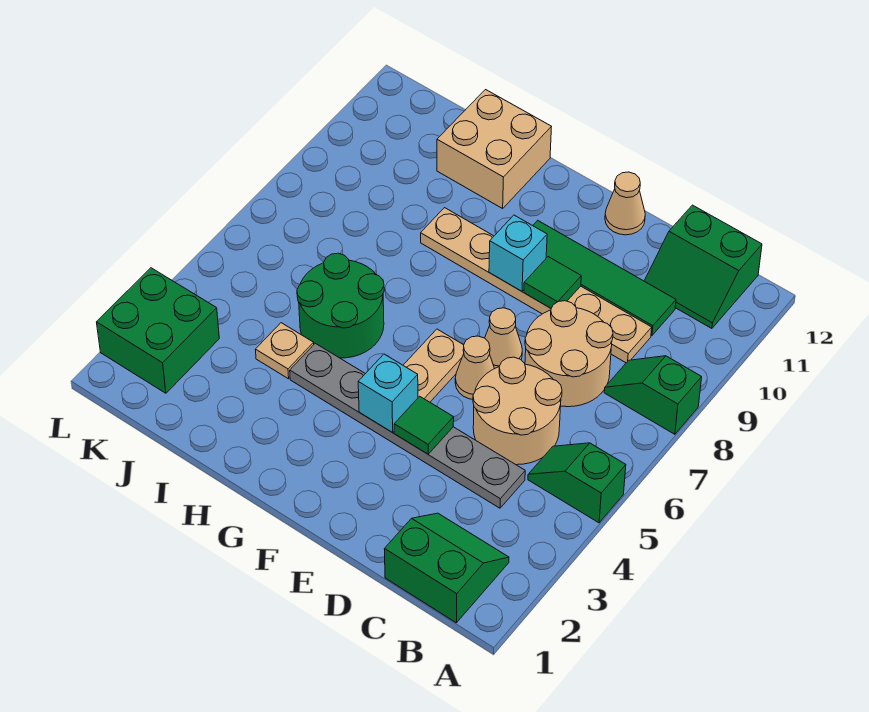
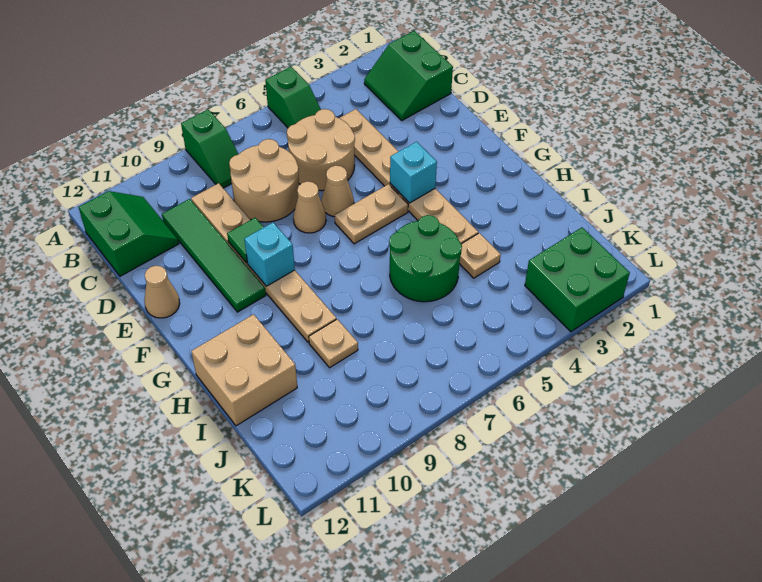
grey 1x6 plate [290,343,525,508] -> tan 1x6 plate [340,109,478,244]
green 1x1 tile [394,396,454,454] -> none
none -> tan 1x1 plate [309,319,358,368]

